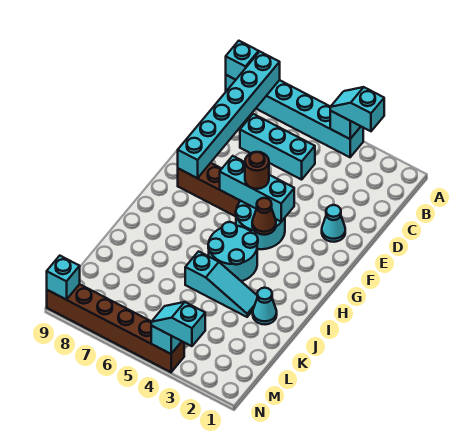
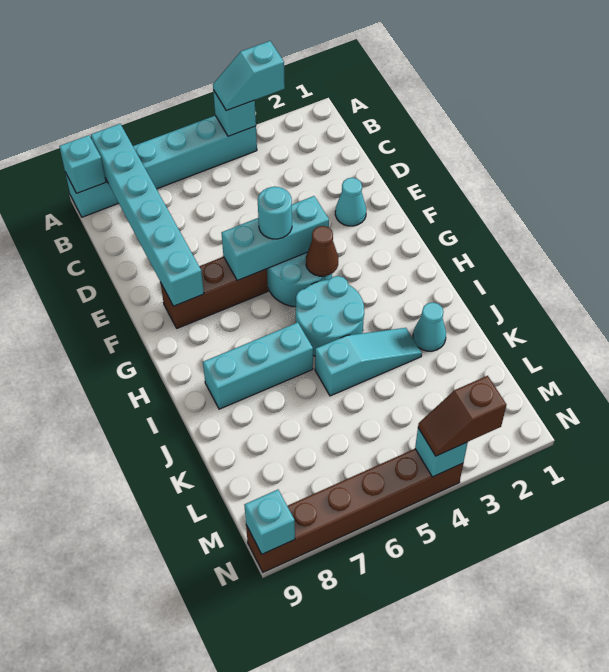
cyan 1x3 brick [240,114,315,180] -> cyan 1x3 brick moved to [203,322,313,409]
brown 1x1 round brick [245,152,269,189] -> cyan 1x1 round brick [258,187,292,239]
cyan 1x2 slope [151,302,205,346] -> brown 1x2 slope [418,376,506,456]

